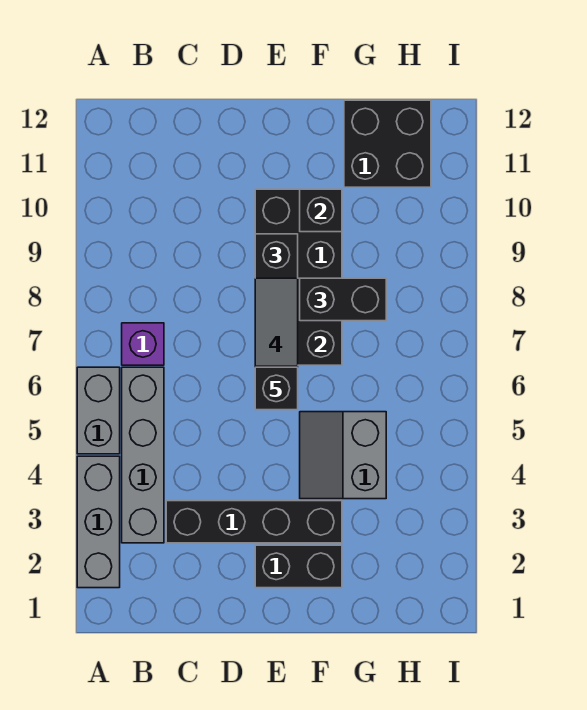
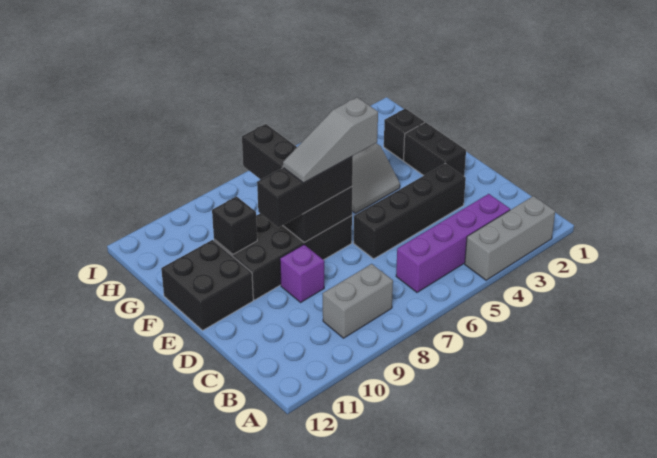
grey 1x2 brick [77,367,120,454] -> grey 1x2 brick moved to [323,264,393,338]
grey 1x4 brick [122,367,164,543] -> purple 1x4 brick [396,194,510,292]
purple 1x1 brick [122,323,164,365] -> purple 1x1 brick moved to [280,245,324,302]
black 1x4 brick [166,501,342,543] -> black 1x4 brick turned to [354,164,466,259]
black 1x1 brick [255,367,298,410] -> black 1x1 brick moved to [384,109,424,160]
black 2x2 brick [344,100,431,187] -> black 2x2 brick moved to [161,240,253,330]

